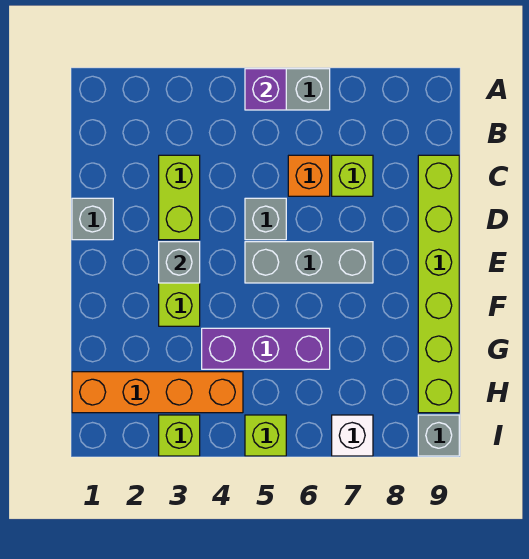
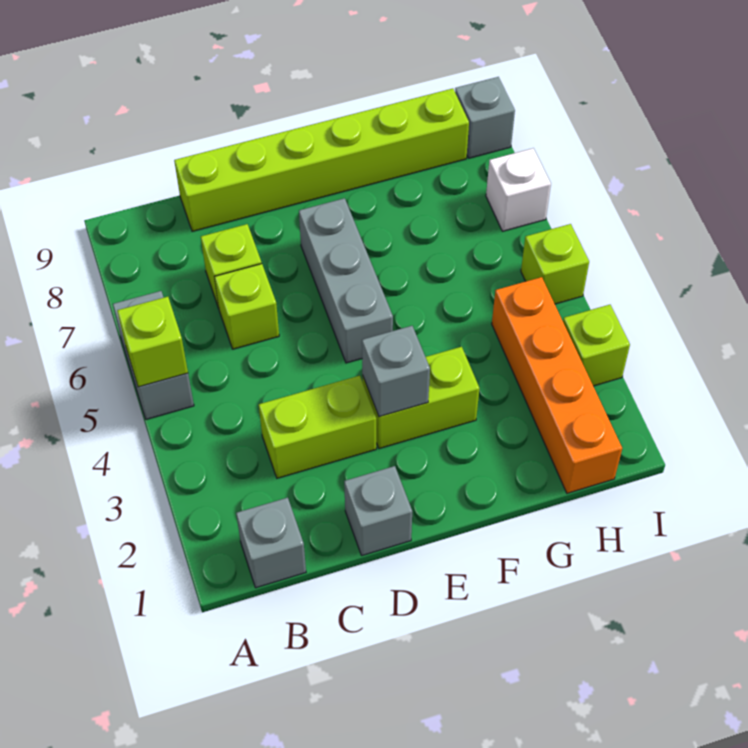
purple 1x1 brick [245,69,286,110] -> lime 1x1 brick [117,297,188,387]
orange 1x1 brick [288,155,330,196] -> lime 1x1 brick [215,264,279,349]
grey 1x1 brick [245,198,286,240] -> grey 1x1 brick moved to [236,498,306,588]
purple 1x3 brick [202,328,330,369] -> none

